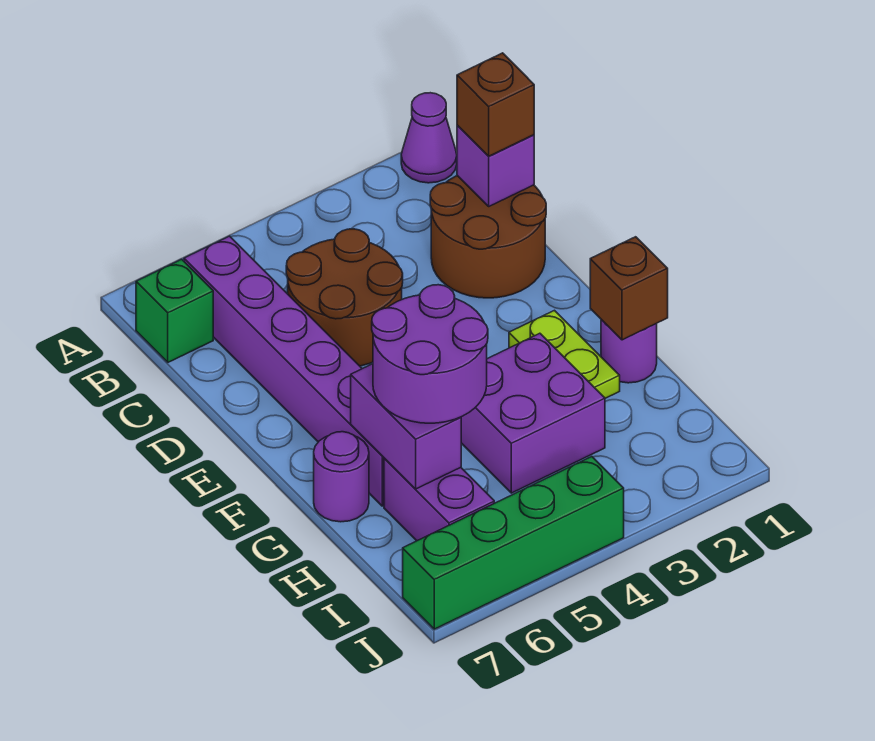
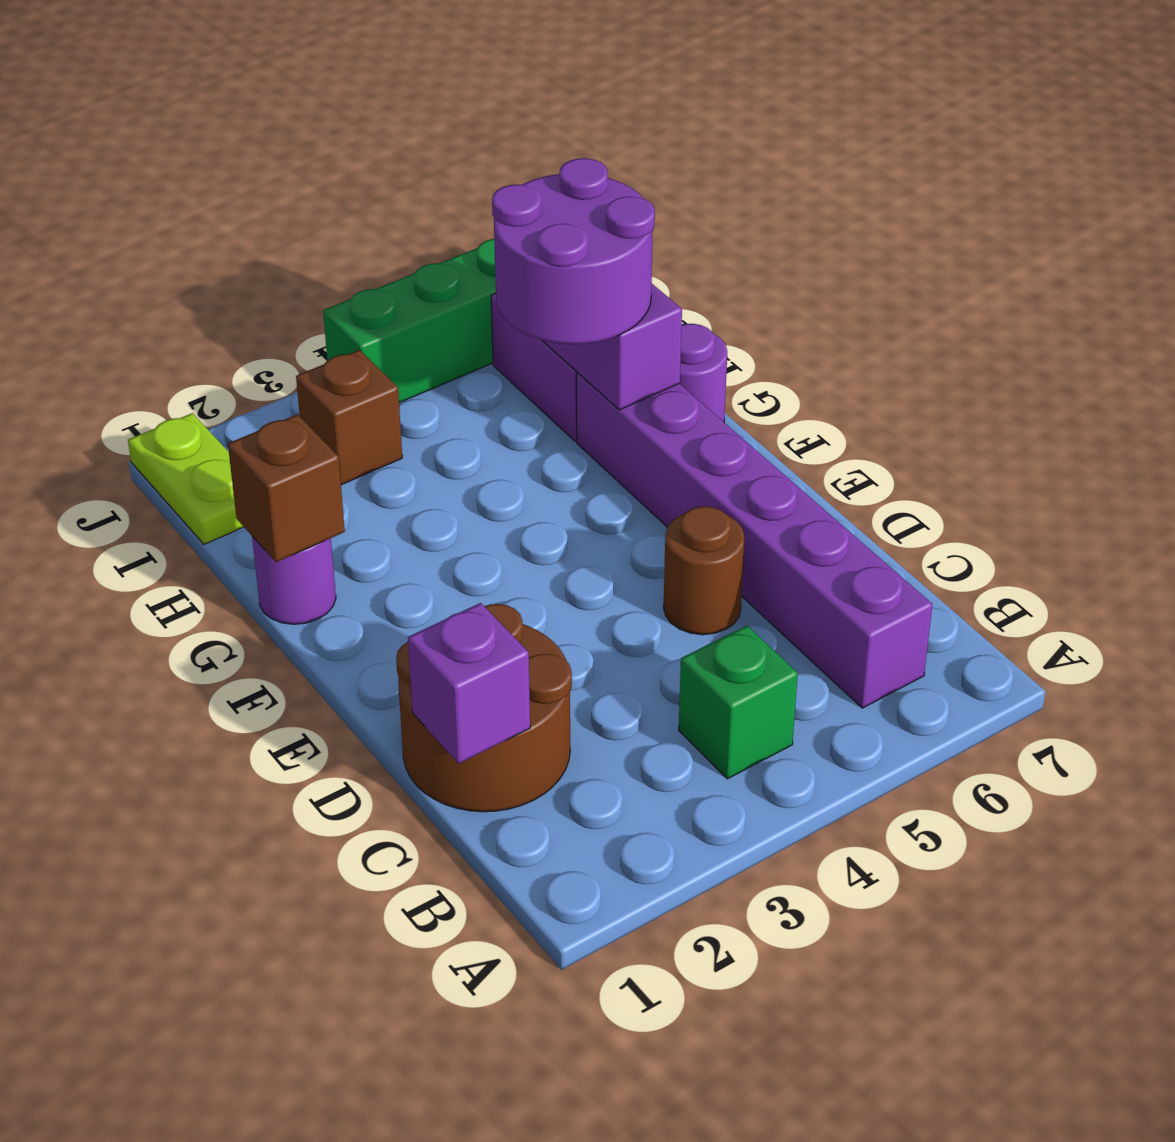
purple 1x1 cone [401,93,457,183] -> none
green 1x1 brick [136,259,213,362] -> green 1x1 brick moved to [679,626,798,779]
brown 1x1 brick [457,53,534,156] -> brown 1x1 brick moved to [296,350,402,485]
brown 2x2 round brick [286,229,403,366] -> brown 1x1 round brick [664,506,745,635]
lime 1x2 plate [509,310,620,398] -> lime 1x2 plate moved to [128,413,244,544]
purple 2x2 brick [461,333,605,493] -> none

